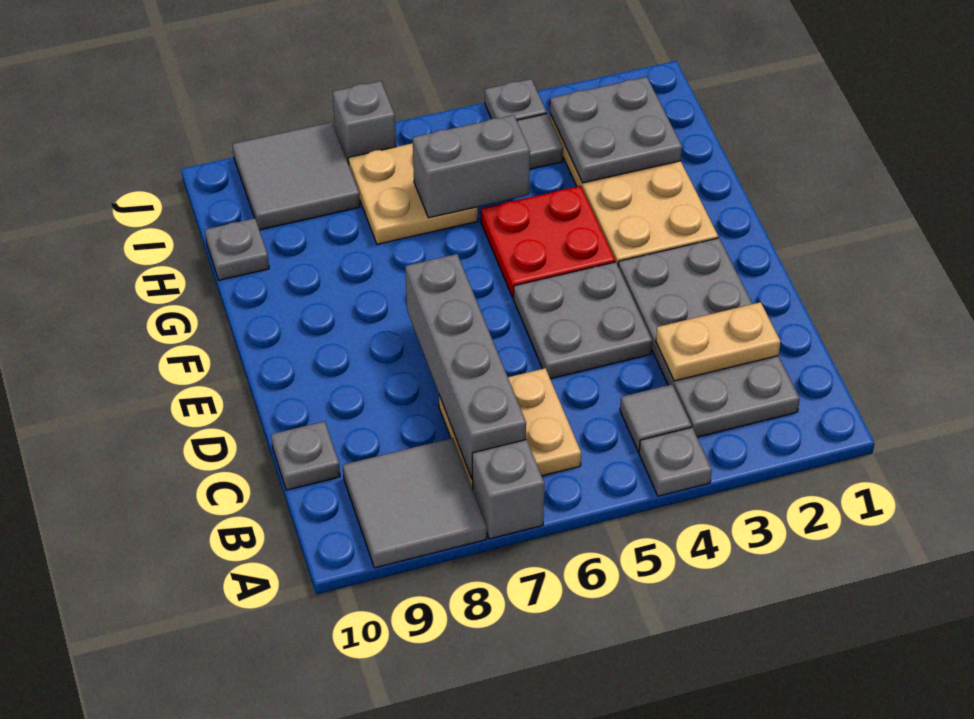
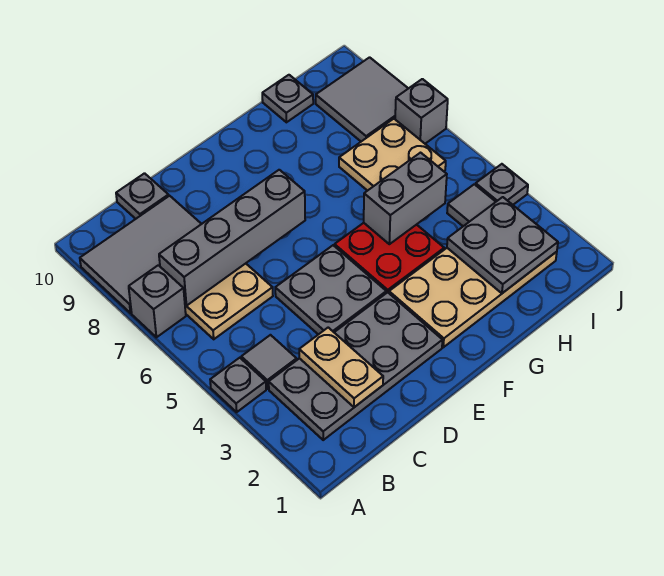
grey 2x2 tile [343,438,487,568] -> grey 2x3 tile [80,196,201,313]
grey 1x2 brick [413,115,530,218] -> grey 1x2 brick turned to [364,153,447,244]

